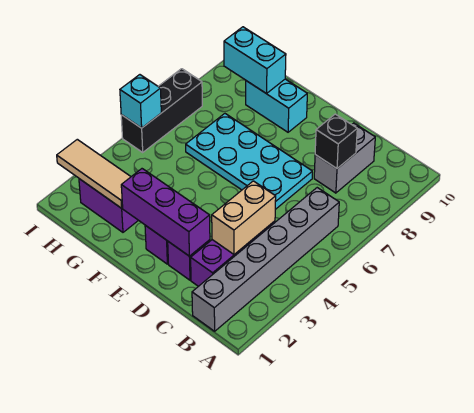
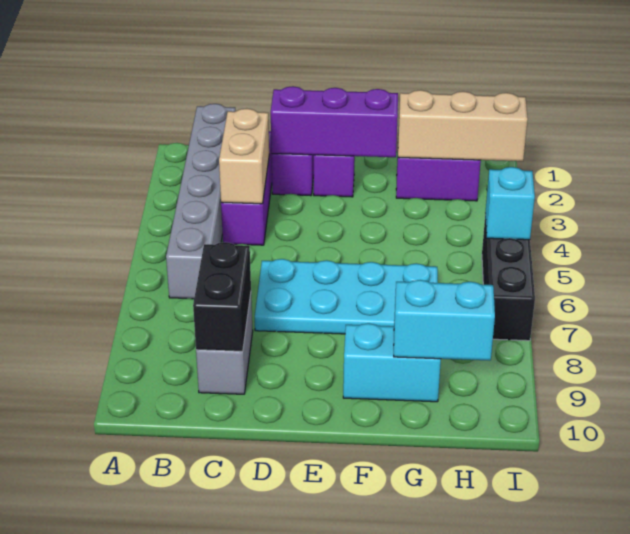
black 1x1 brick [315,114,357,169] -> black 1x2 brick [193,242,251,351]
tan 1x3 tile [57,139,131,208] -> tan 1x3 brick [398,90,528,161]

